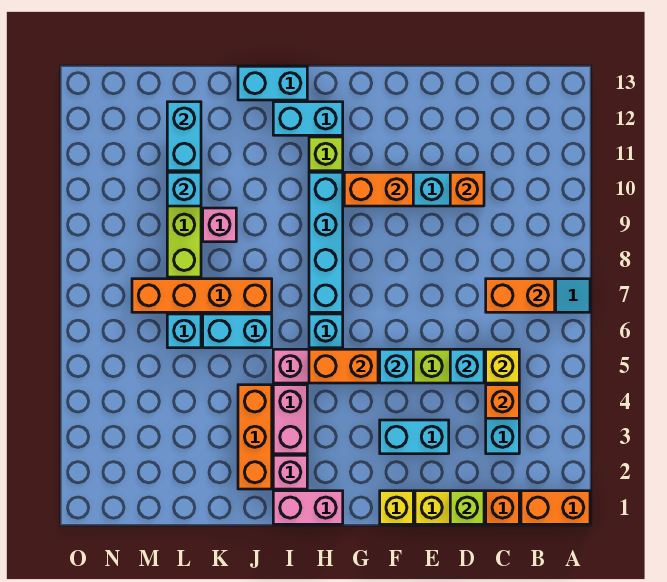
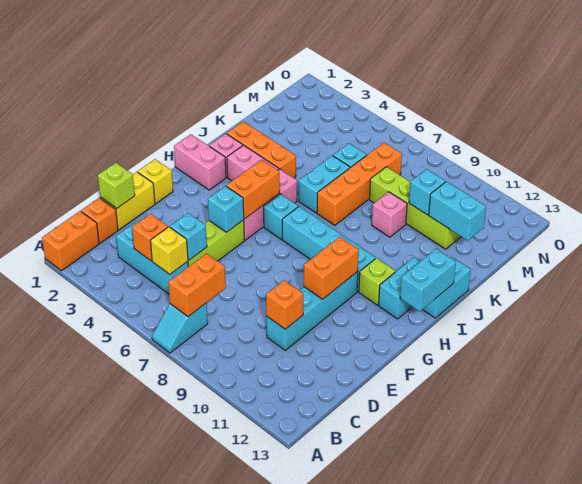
cyan 1x2 brick [380,420,449,454] -> cyan 1x2 brick moved to [400,249,456,311]
pink 1x2 brick [273,491,343,524] -> pink 1x2 brick turned to [174,134,226,190]

